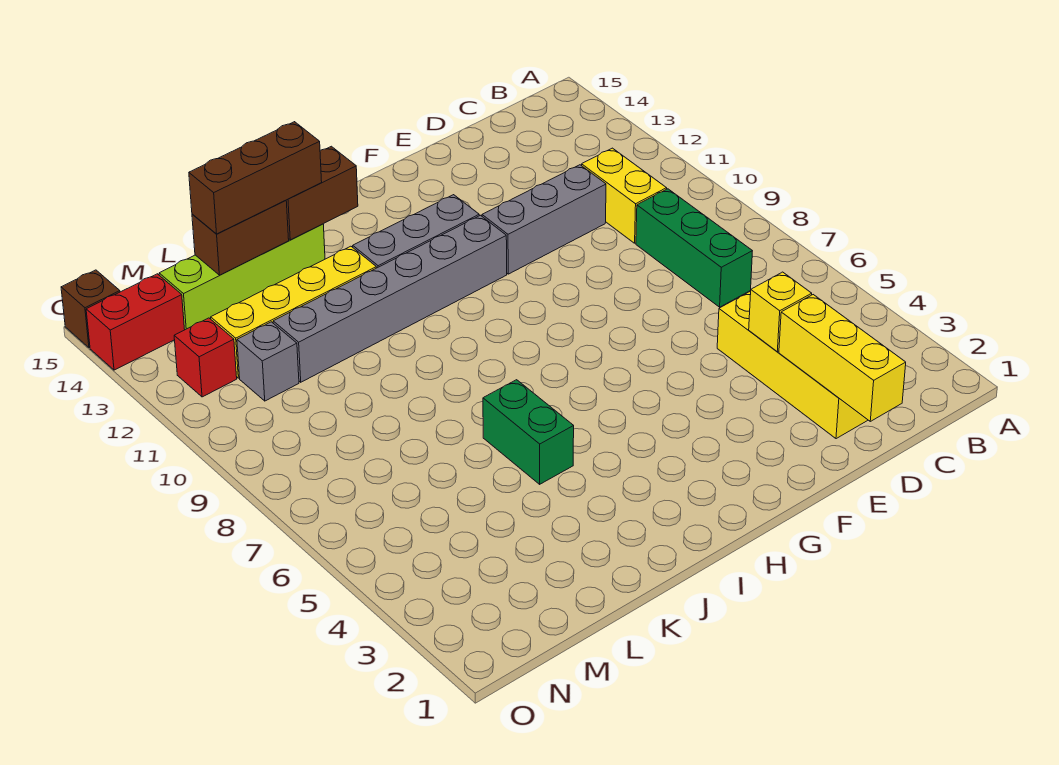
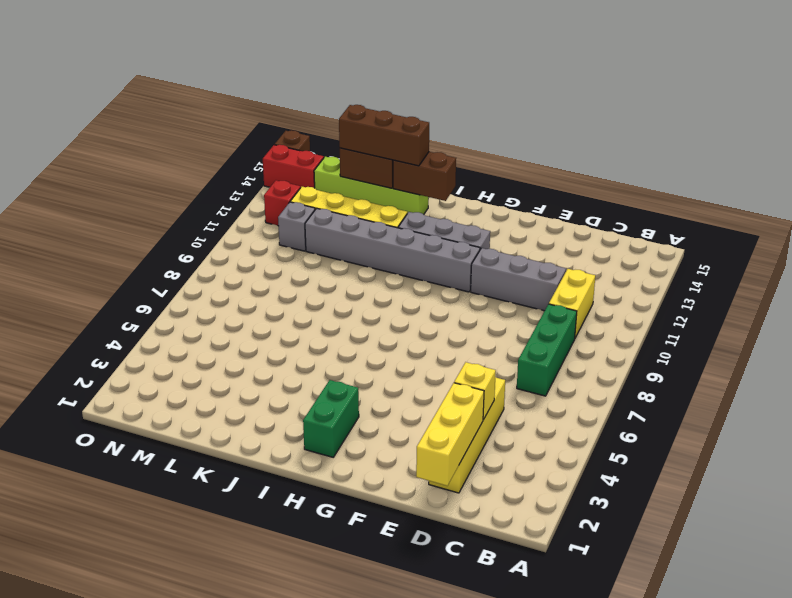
green 1x2 brick [483,380,574,484] -> green 1x2 brick moved to [303,380,359,457]

